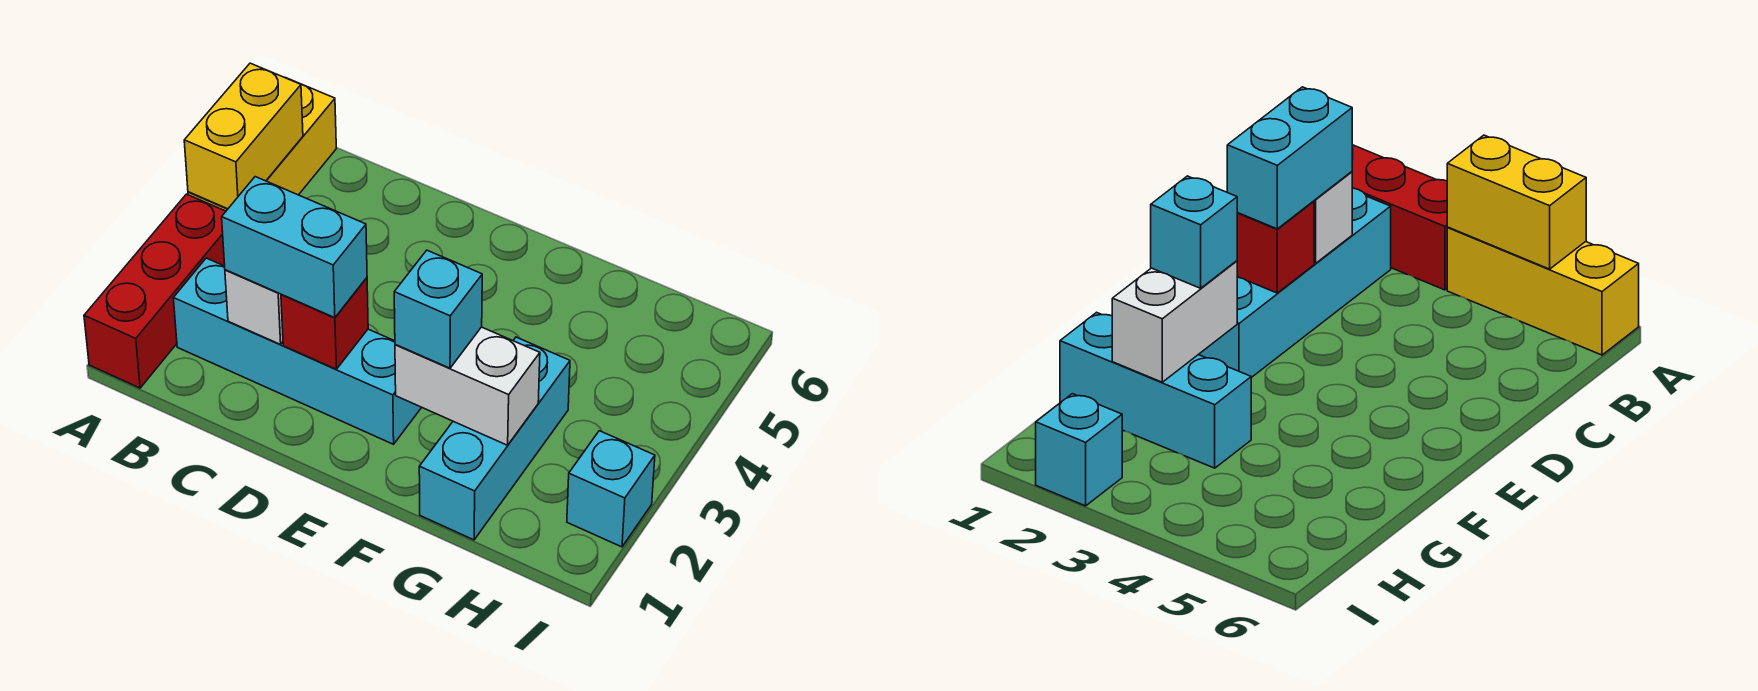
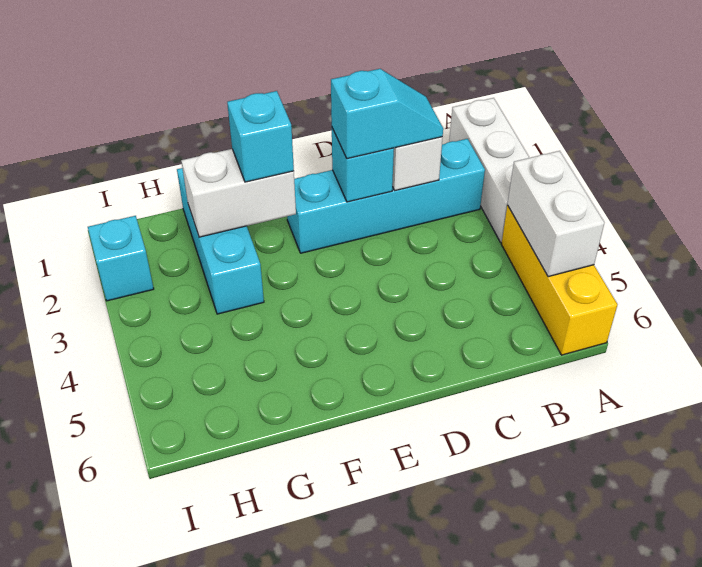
red 1x3 brick [84,194,226,388] -> white 1x3 brick [449,98,530,243]
yellow 1x2 brick [184,63,303,209] -> white 1x2 brick [507,151,604,277]
cyan 1x2 brick [222,177,367,318] -> cyan 1x2 slope [331,69,443,159]
red 1x1 brick [281,278,368,369] -> cyan 1x1 brick [332,128,394,202]

